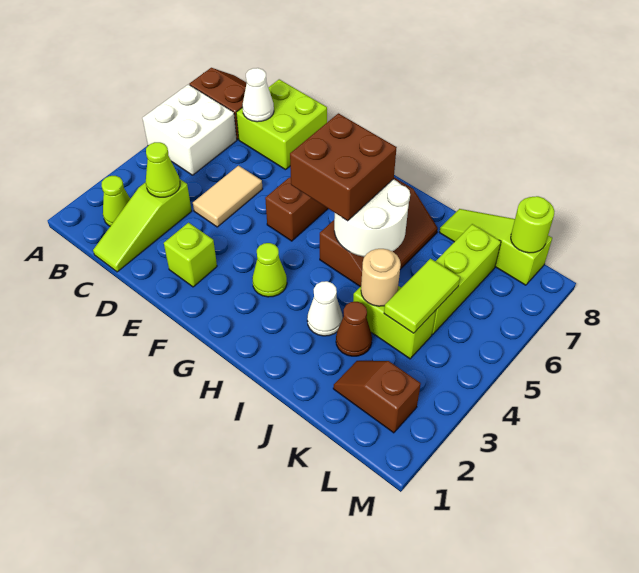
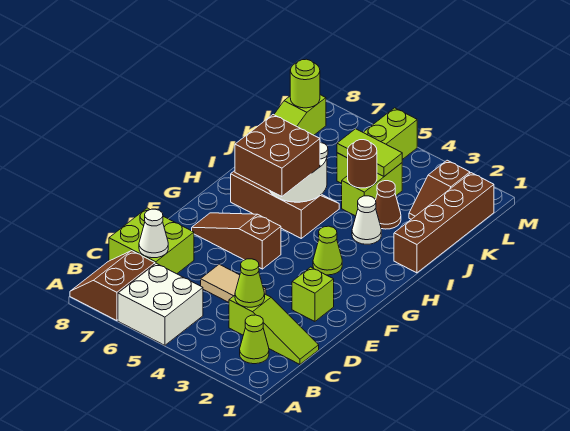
none -> brown 1x4 brick [394,173,494,273]
tan 1x1 round brick [361,249,401,306] -> brown 1x1 round brick [348,140,377,188]
lime 1x3 brick [432,224,501,334] -> lime 1x3 brick turned to [337,108,417,183]

